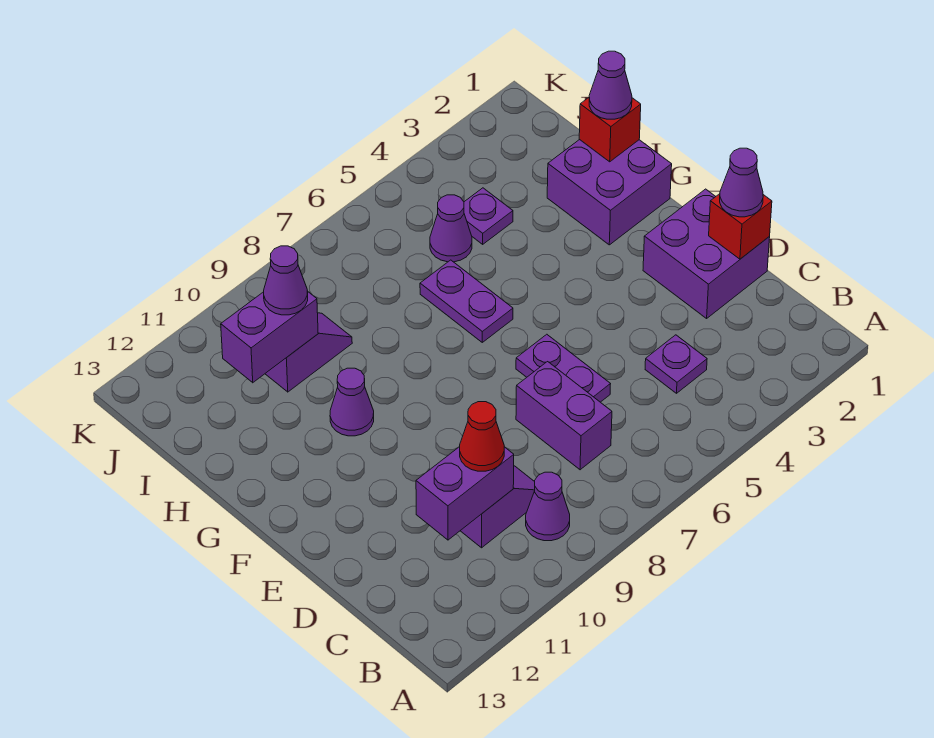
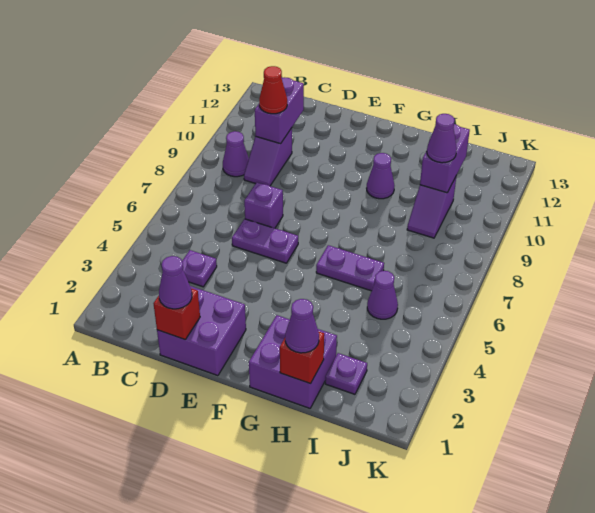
purple 1x2 brick [516,362,612,470] -> purple 1x1 brick [244,182,283,228]
purple 1x1 plate [464,188,513,244] -> purple 1x1 plate moved to [325,353,367,394]

